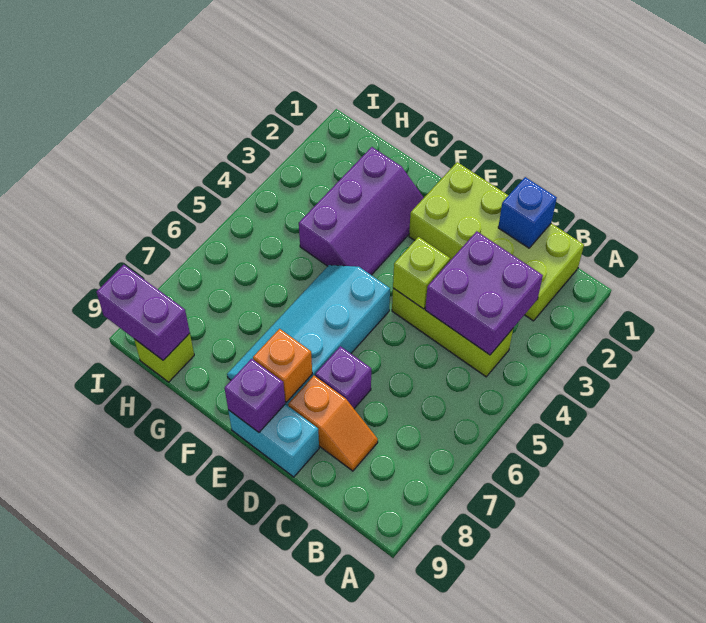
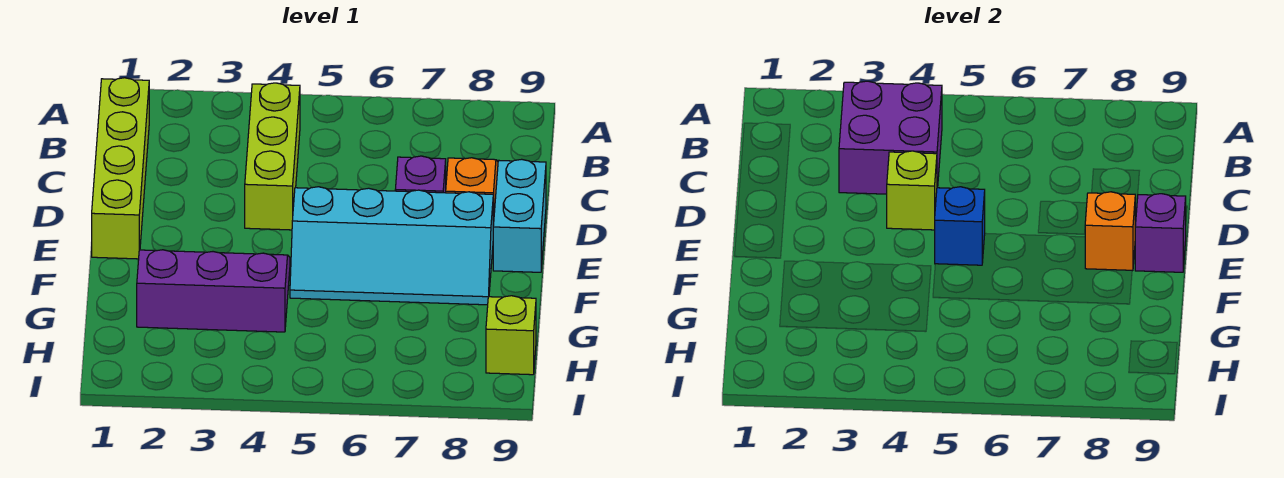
lime 2x4 brick [409,162,584,321] -> lime 1x4 brick [92,78,149,259]
blue 1x1 brick [498,177,557,248] -> blue 1x1 brick moved to [935,187,985,265]
purple 1x2 brick [96,265,190,360] -> none

